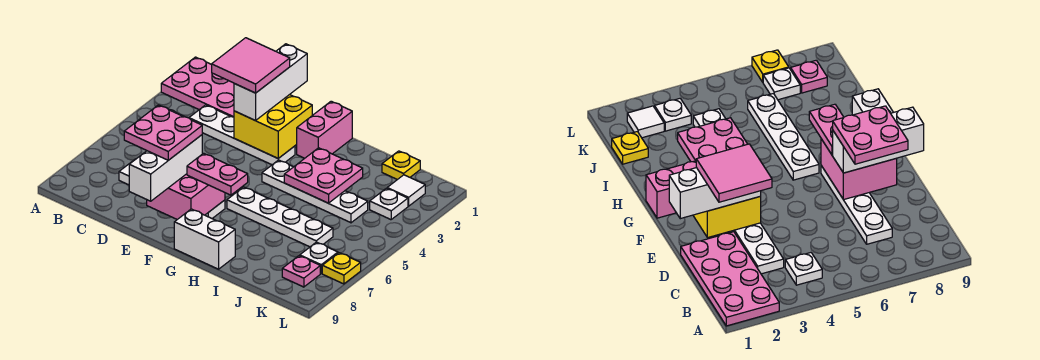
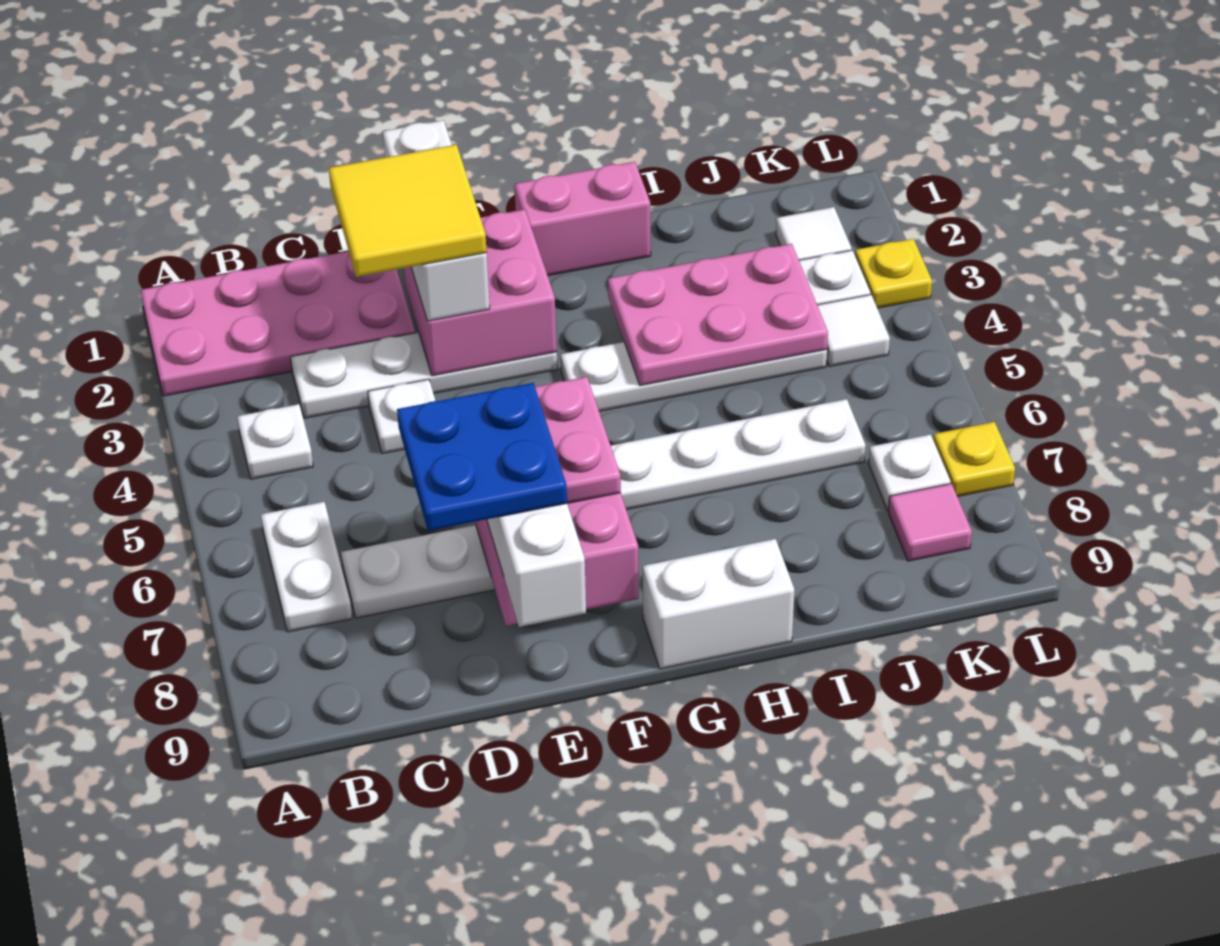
none -> white 1x2 plate [261,502,352,632]
pink 2x2 tile [212,38,290,93] -> yellow 2x2 tile [329,145,487,277]
none -> white 1x1 plate [368,379,436,454]
pink 2x2 plate [124,105,202,160] -> blue 2x2 plate [397,383,567,531]
yellow 2x2 brick [234,95,312,158] -> pink 2x2 brick [404,209,557,376]
pink 1x2 plate [187,153,248,195] -> pink 1x2 plate turned to [535,377,621,503]
pink 1x2 brick [297,101,352,158] -> pink 1x2 brick turned to [514,162,651,276]
pink 2x2 plate [284,148,363,203] -> pink 2x3 plate [608,244,828,386]
yellow 1x1 plate [382,151,420,180] -> yellow 1x1 plate moved to [855,239,932,308]
none -> white 1x1 tile [817,295,890,367]
pink 1x1 plate [282,256,320,287] -> pink 1x1 tile [888,484,972,561]

